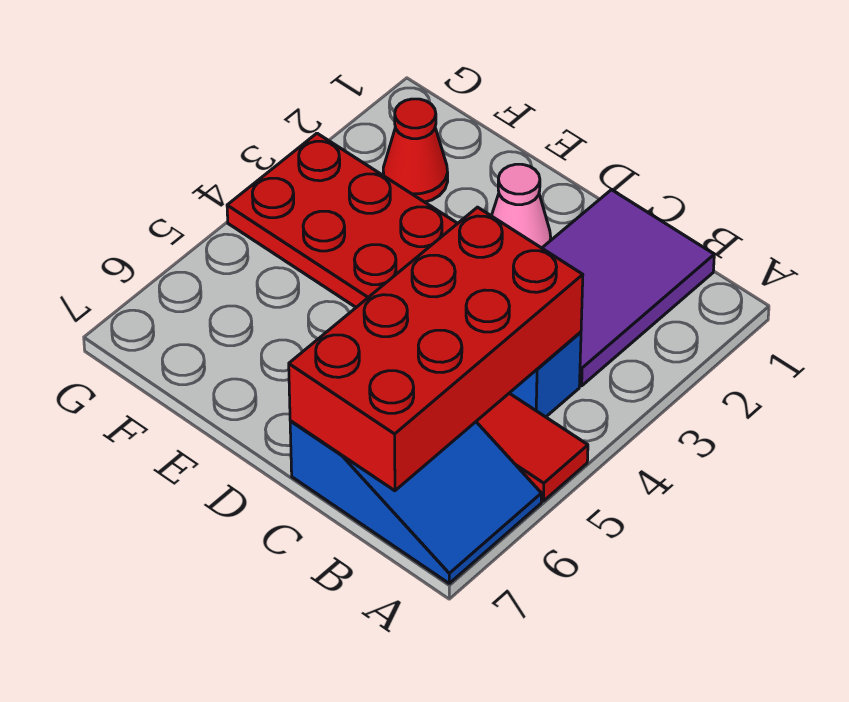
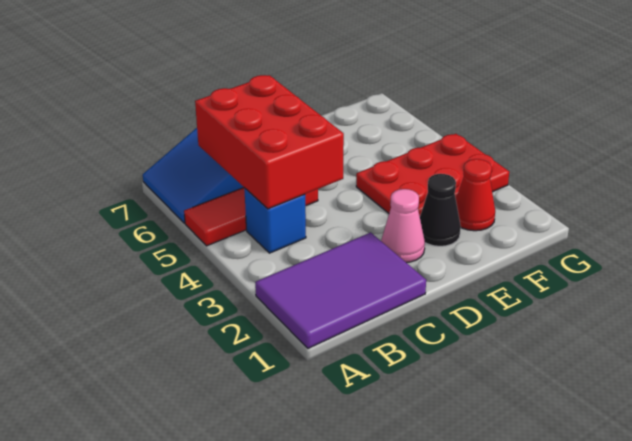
purple 2x3 tile [542,190,714,386] -> purple 2x3 tile turned to [255,232,426,348]
red 2x4 brick [289,207,583,491] -> red 2x3 brick [195,75,344,209]
none -> black 1x1 cone [420,174,461,246]

